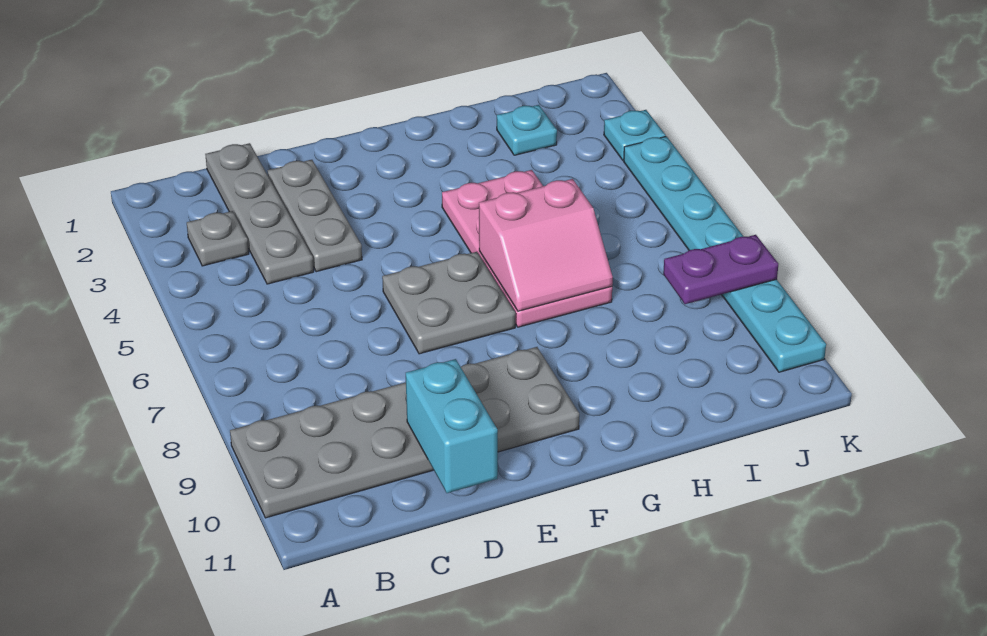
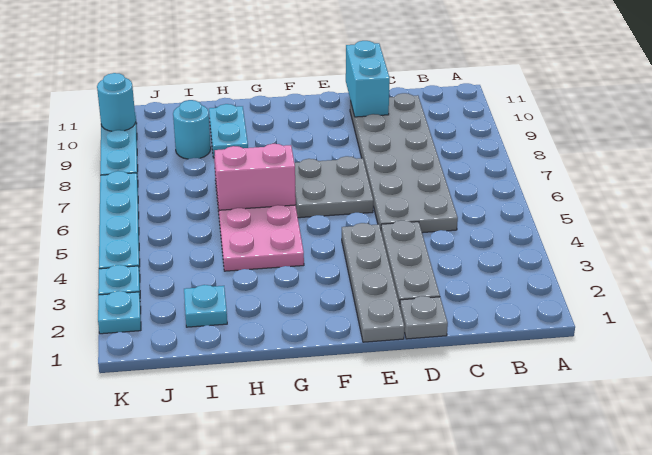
grey 2x6 plate [230,347,579,518] -> grey 2x6 plate turned to [350,93,458,233]
grey 1x1 plate [187,211,249,266] -> grey 1x1 plate moved to [400,296,448,339]
grey 1x4 plate [205,143,314,284] -> grey 1x4 plate moved to [342,223,405,342]
none -> cyan 1x2 plate [209,104,248,158]
none -> cyan 1x1 round brick [173,100,211,159]
purple 1x2 plate [663,235,778,304] -> none
none -> cyan 1x1 plate [98,291,141,334]
none -> cyan 1x1 round brick [97,73,136,131]

